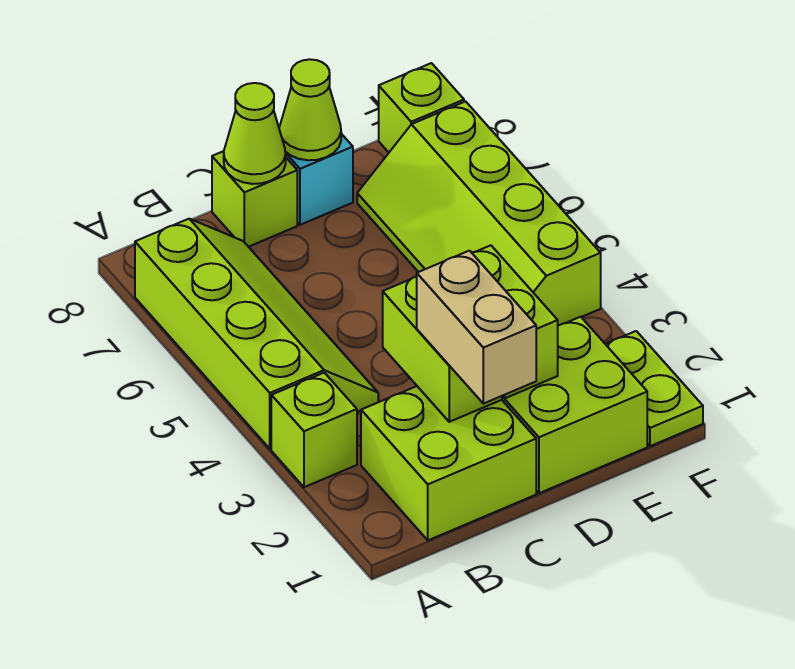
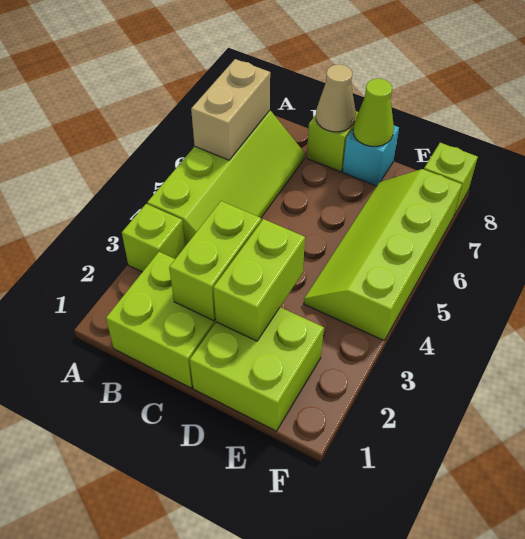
tan 1x2 brick [417,251,536,404] -> tan 1x2 brick moved to [191,59,270,160]
lime 1x1 cone [224,83,286,184] -> tan 1x1 cone [316,64,356,132]
lime 1x2 plate [606,331,703,446] -> none

